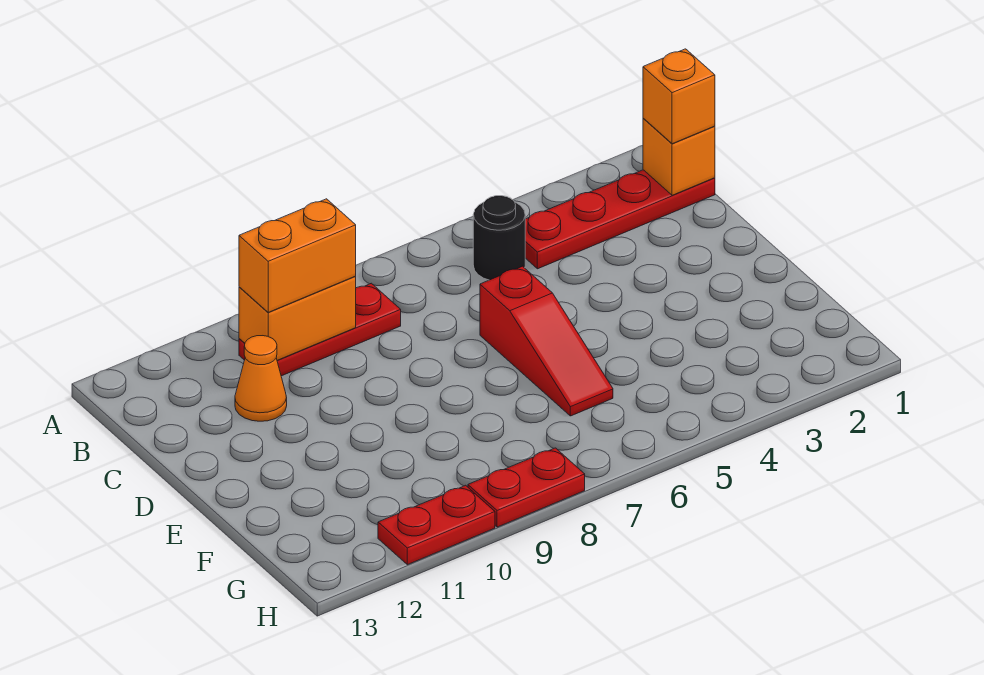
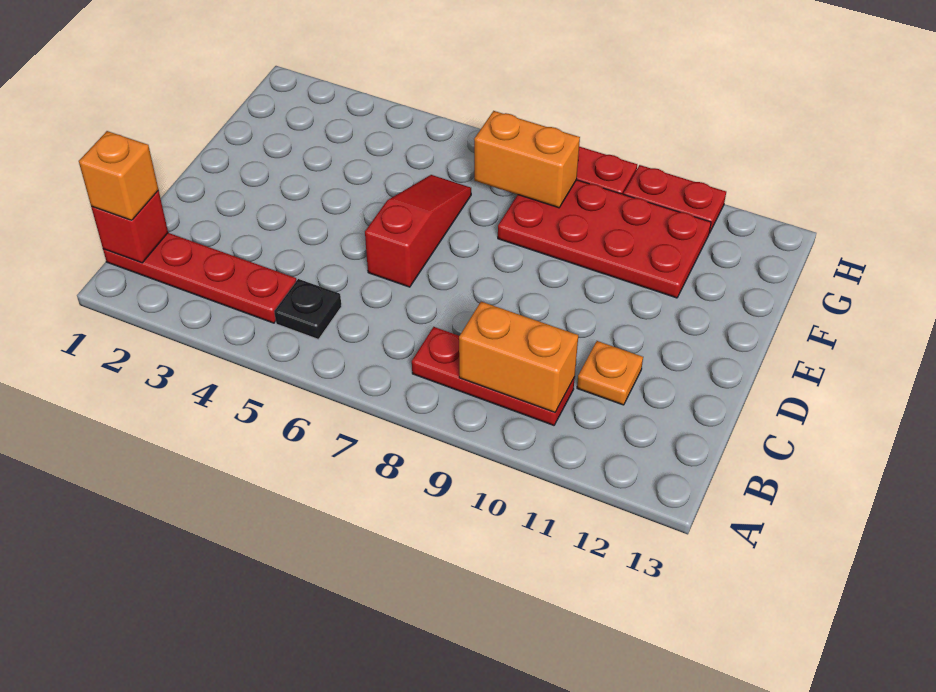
orange 1x1 brick [643,118,715,195] -> red 1x1 brick [91,191,168,263]
black 1x1 round brick [473,196,525,280] -> black 1x1 plate [274,279,342,339]
orange 1x2 brick [239,199,356,312] -> orange 1x2 brick moved to [474,111,580,208]
orange 1x1 cone [235,336,287,421] -> orange 1x1 plate [577,341,643,405]
none -> red 2x4 plate [498,180,711,298]

